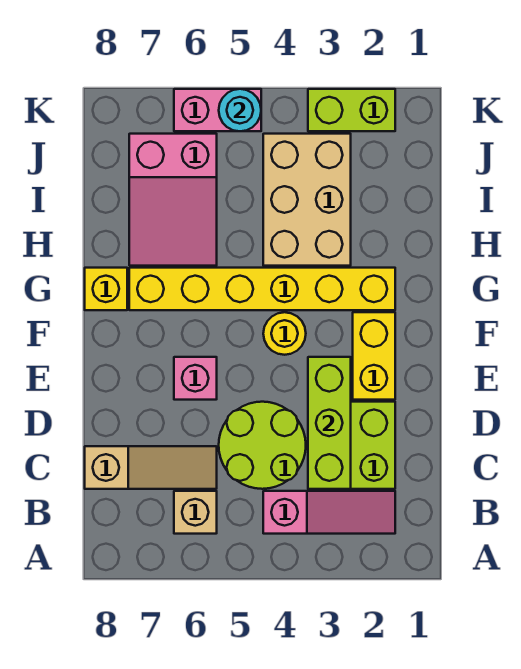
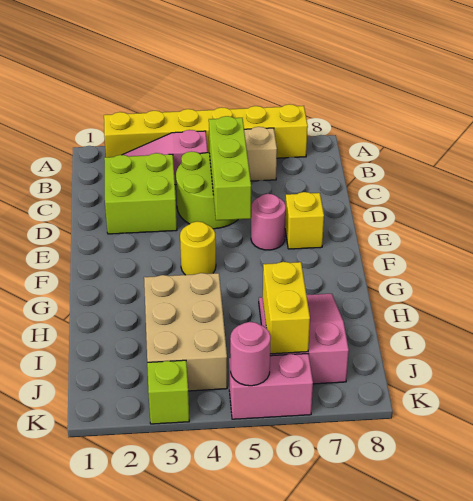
lime 1x3 brick [308,357,351,489] -> lime 1x3 brick moved to [209,116,251,220]
tan 1x3 slope [85,446,217,489] -> none
yellow 1x2 brick [353,312,395,400] -> yellow 1x2 brick moved to [263,262,310,354]
pink 1x1 brick [174,357,217,400] -> pink 1x1 round brick [251,194,286,250]
yellow 1x6 brick [129,268,395,310] -> yellow 1x6 brick moved to [104,104,308,158]
yellow 1x1 brick [85,268,127,310] -> yellow 1x1 brick moved to [285,192,324,249]
lime 1x2 brick [308,89,395,131] -> lime 1x1 brick [147,360,189,424]
cyan 1x1 round brick [219,89,261,131] -> pink 1x1 round brick [230,322,271,386]

